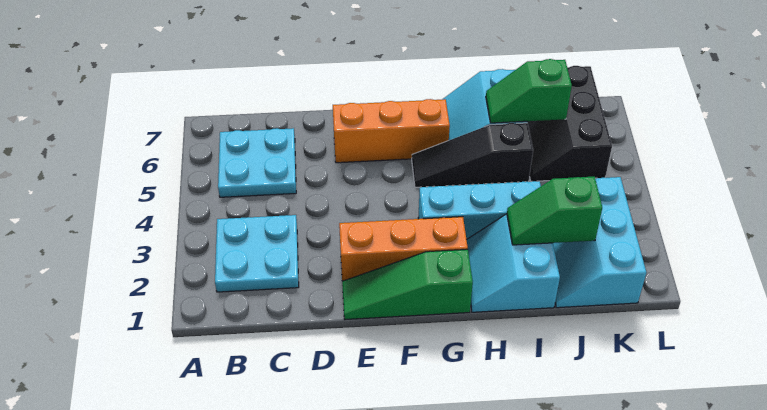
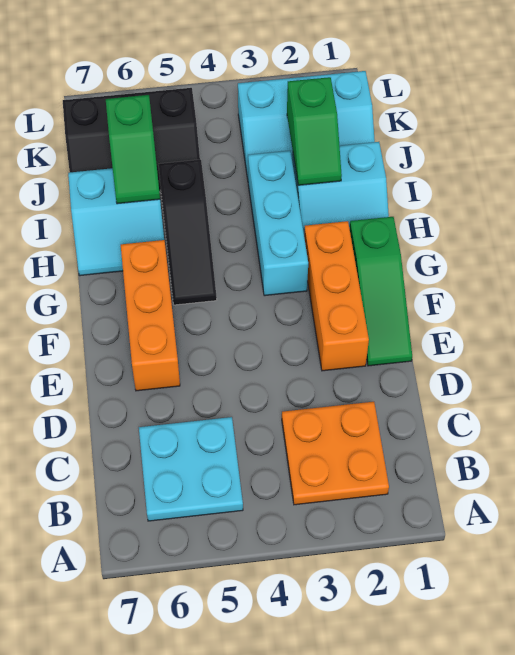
cyan 2x2 plate [215,215,299,292] -> orange 2x2 plate [282,402,389,505]

